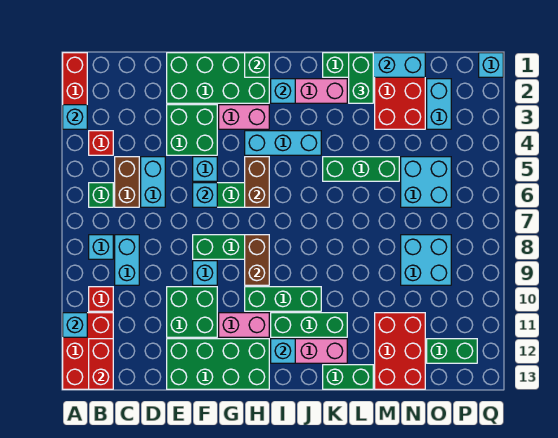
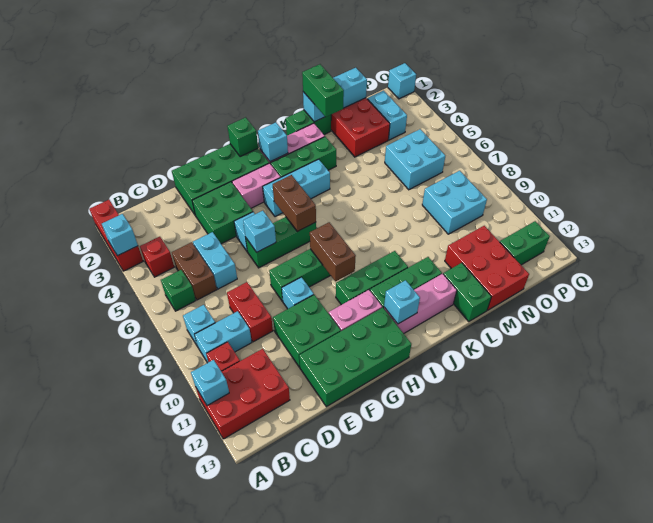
red 2x3 brick [63,313,113,389] -> red 2x3 brick turned to [196,349,290,439]
red 1x2 brick [89,339,113,389] -> red 1x2 brick moved to [227,282,273,342]
cyan 1x2 brick [115,235,139,285] -> cyan 1x2 brick turned to [194,311,252,363]
green 1x3 brick [323,157,399,181] -> green 1x3 brick moved to [271,137,336,178]
green 1x2 brick [323,365,373,389] -> green 1x2 brick turned to [443,263,491,322]

